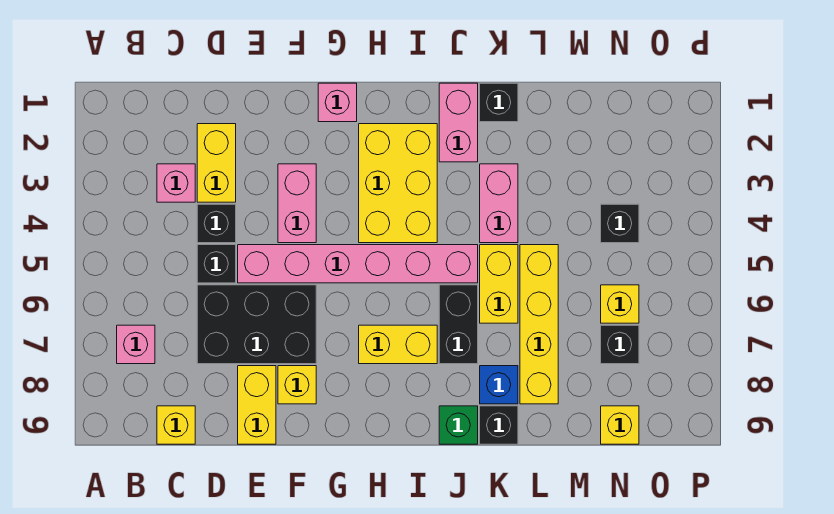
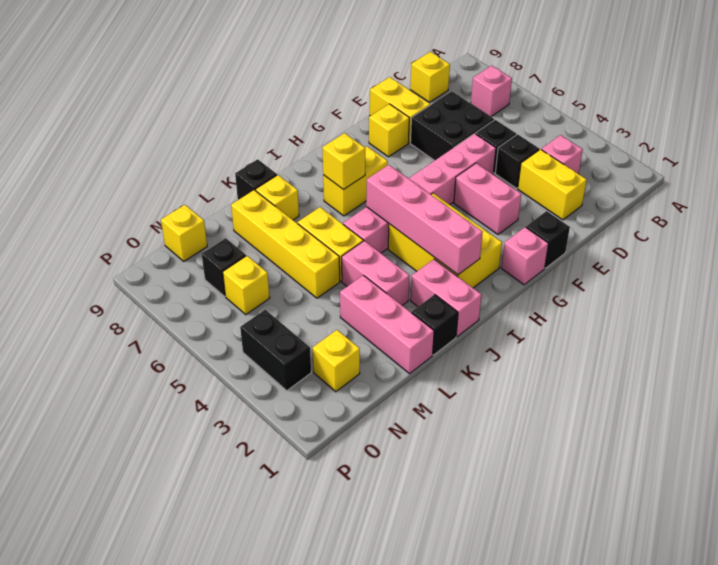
black 2x3 brick [197,285,316,364] -> black 2x2 brick [410,91,494,161]
none -> pink 1x4 brick [366,165,483,275]
none -> yellow 1x1 brick [322,133,365,190]
black 1x2 brick [439,285,478,364] -> black 1x2 brick moved to [240,310,311,391]
green 1x1 brick [439,406,478,444] -> none
blue 1x1 brick [480,366,518,404] -> yellow 1x1 brick [255,175,299,220]
none -> pink 1x3 brick [340,275,434,374]
none -> yellow 1x1 brick [313,330,360,392]
black 1x1 brick [601,204,639,243] -> black 1x1 brick moved to [526,211,570,268]

